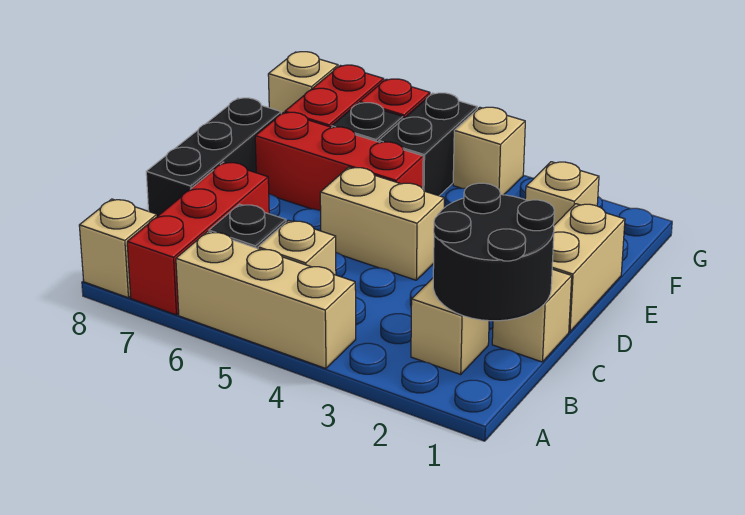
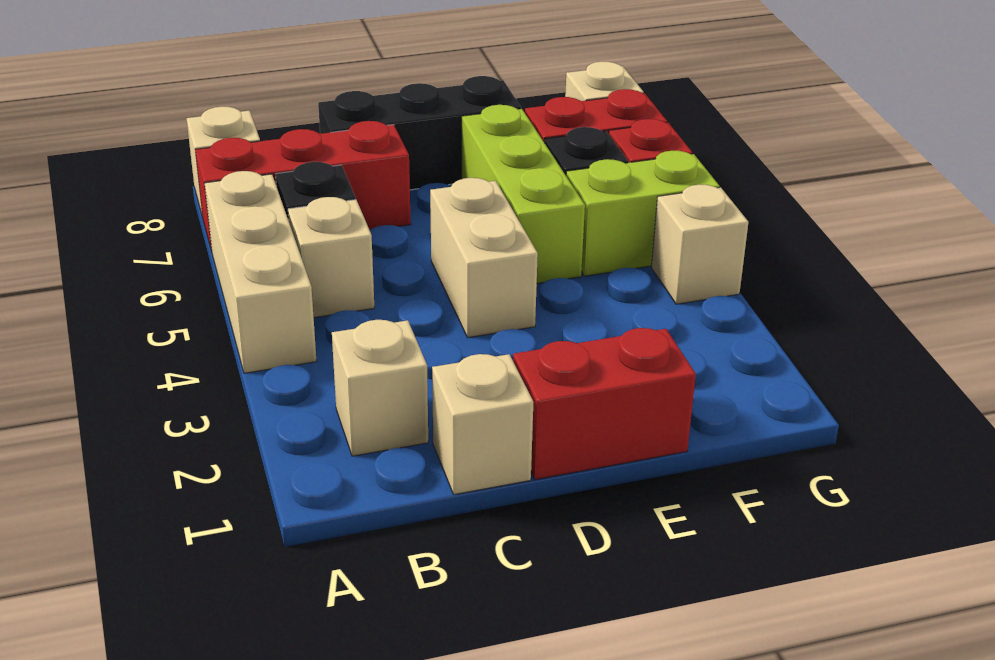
black 2x2 round brick [433,183,554,321] -> none
tan 1x2 brick [552,204,625,332] -> red 1x2 brick [513,328,696,480]
red 1x3 brick [255,112,423,211] -> lime 1x3 brick [462,105,585,284]
tan 1x1 brick [525,162,599,225] -> none
black 1x2 brick [379,93,477,196] -> lime 1x2 brick [566,151,719,276]

